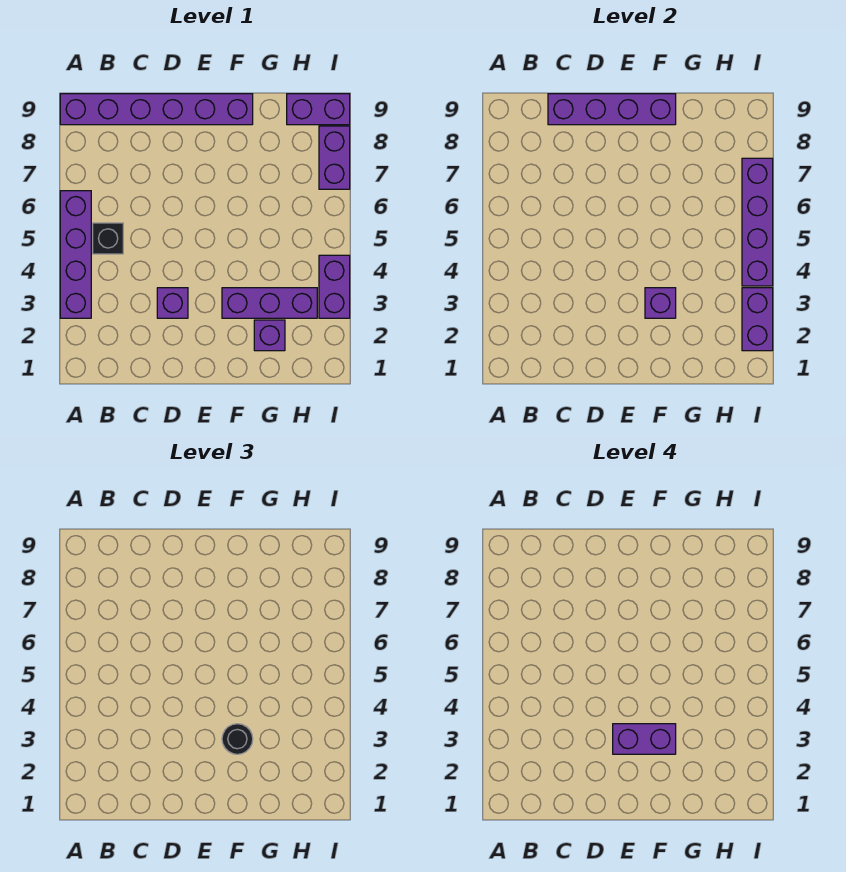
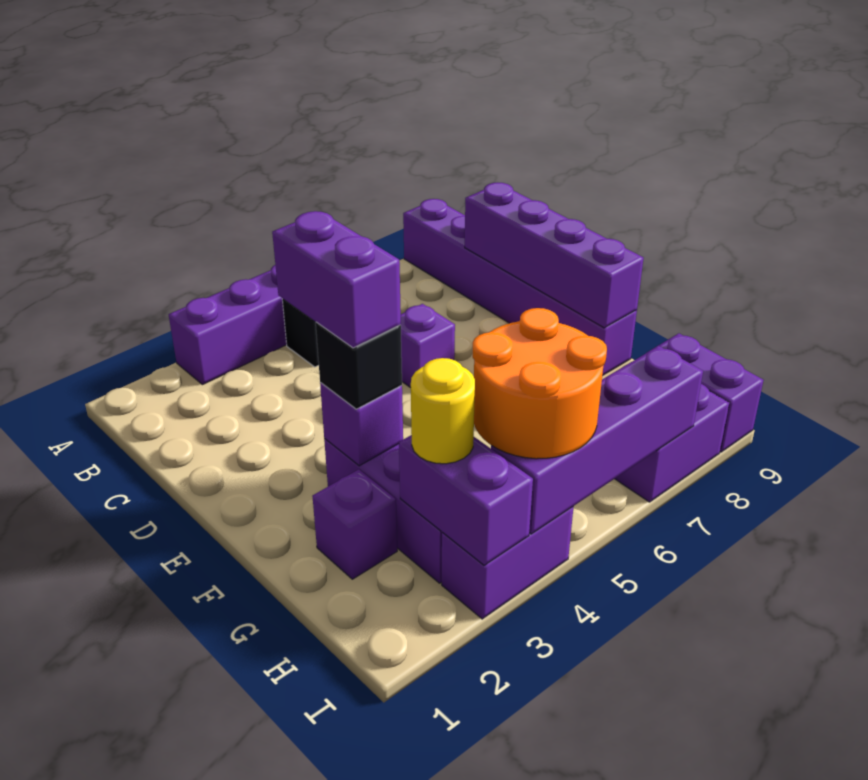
purple 1x1 brick [157,288,188,318] -> purple 1x1 brick moved to [401,304,455,388]
black 1x1 round brick [222,724,253,754] -> black 1x1 brick [316,322,402,409]
none -> yellow 1x1 round brick [411,358,475,464]
none -> orange 2x2 round brick [473,308,607,459]
purple 1x2 brick [742,288,773,351] -> purple 1x2 brick turned to [399,435,533,565]

